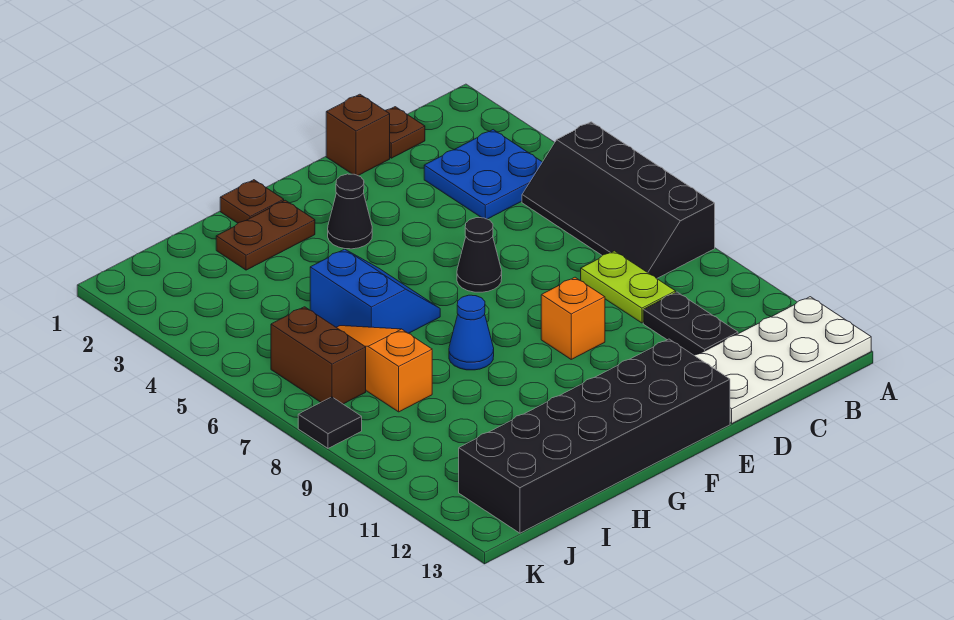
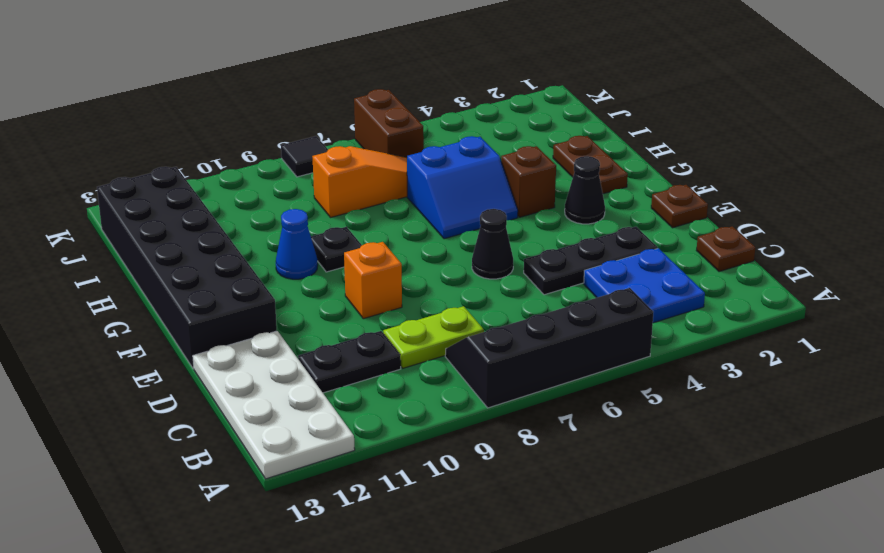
brown 1x1 brick [326,94,390,176] -> brown 1x1 brick moved to [501,146,556,217]
none -> black 1x3 plate [524,227,658,295]
brown 1x1 plate [220,180,284,223] -> brown 1x1 plate moved to [651,185,708,228]
blue 1x1 cone [449,295,494,370] -> blue 1x1 cone moved to [276,209,318,279]
none -> black 1x1 plate [311,227,362,272]
brown 1x2 brick [271,307,366,404] -> brown 1x2 brick turned to [354,89,424,157]

